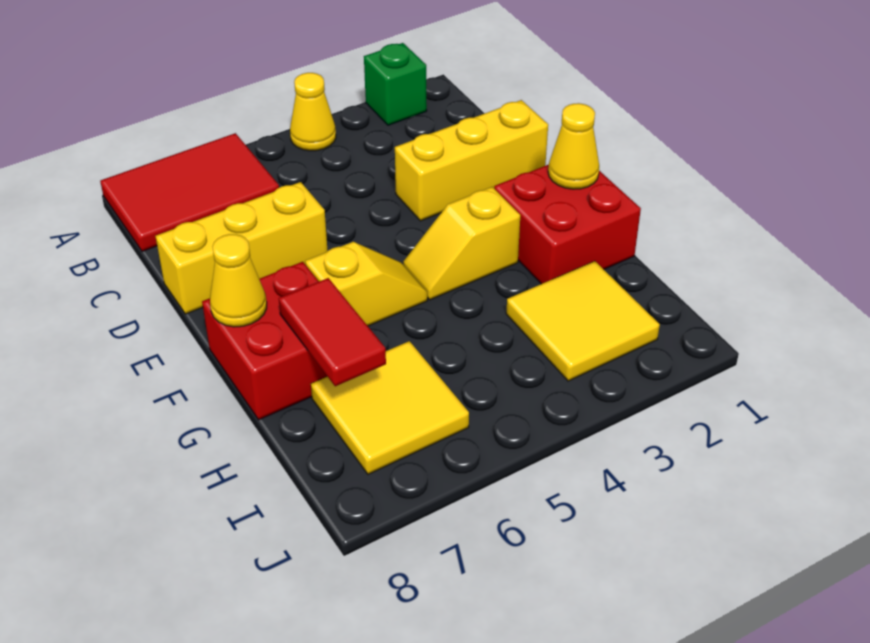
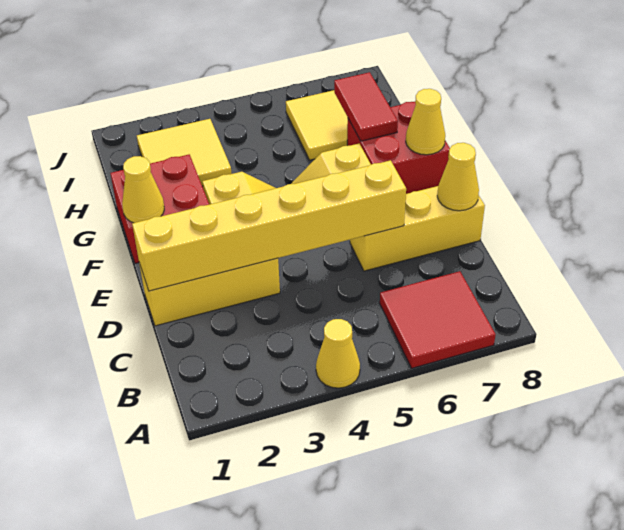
green 1x1 brick [364,43,427,125] -> none
red 2x3 tile [100,133,279,251] -> red 2x2 tile [380,271,496,368]
none -> yellow 1x6 brick [132,160,406,291]
none -> yellow 1x1 cone [437,143,479,211]

